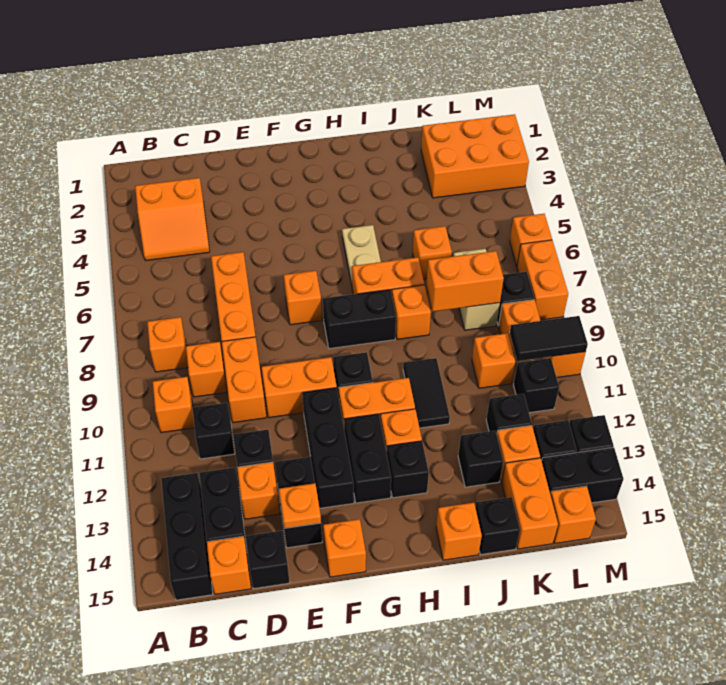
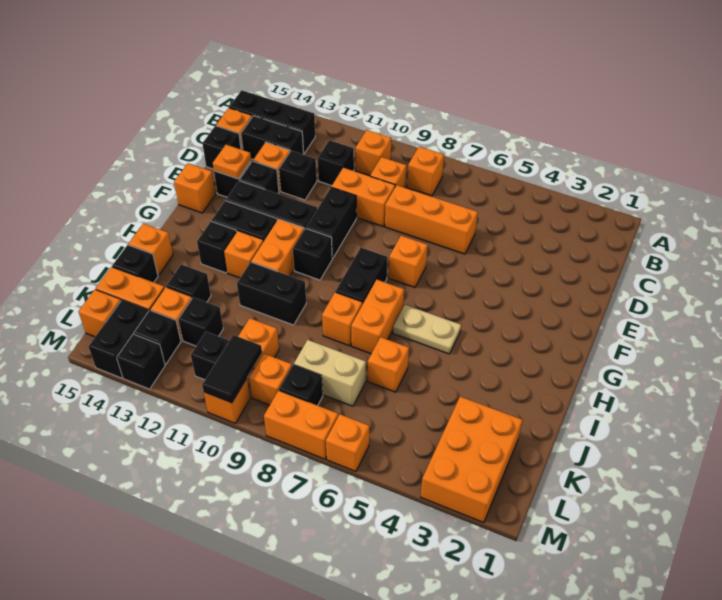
orange 2x2 slope [135,178,210,261] -> none
orange 1x2 brick [262,357,337,418] -> black 1x2 brick [306,187,357,259]
black 1x2 tile [403,358,450,428] -> black 1x2 brick [237,262,306,325]
orange 1x2 brick [426,251,504,311] -> none

